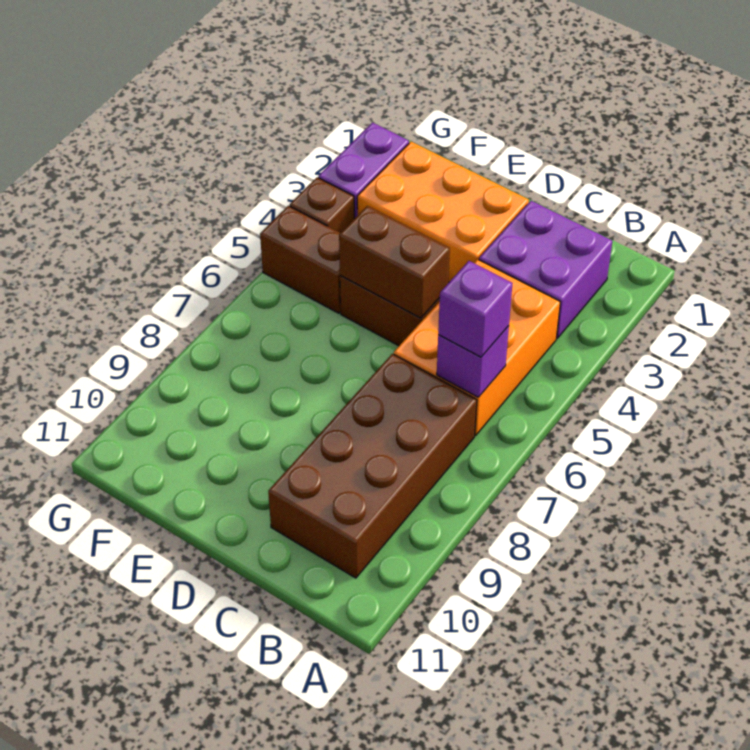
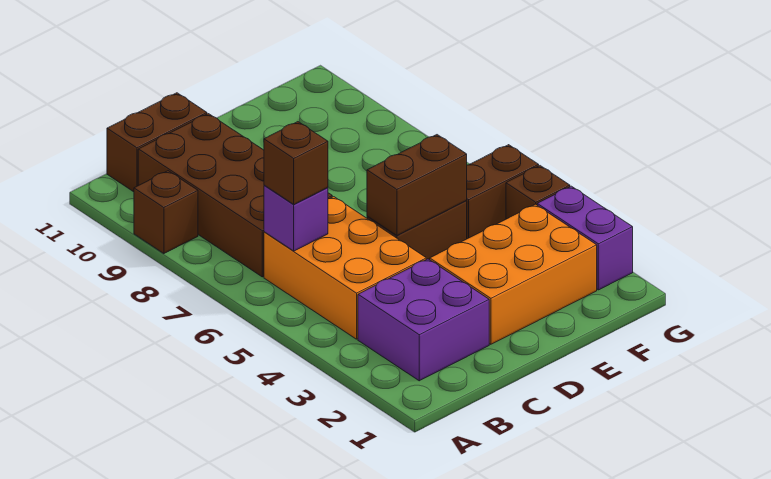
none -> brown 1x1 brick [134,171,198,254]
purple 1x1 brick [438,261,513,357] -> brown 1x1 brick [264,122,328,205]
none -> brown 1x2 brick [107,93,207,192]

